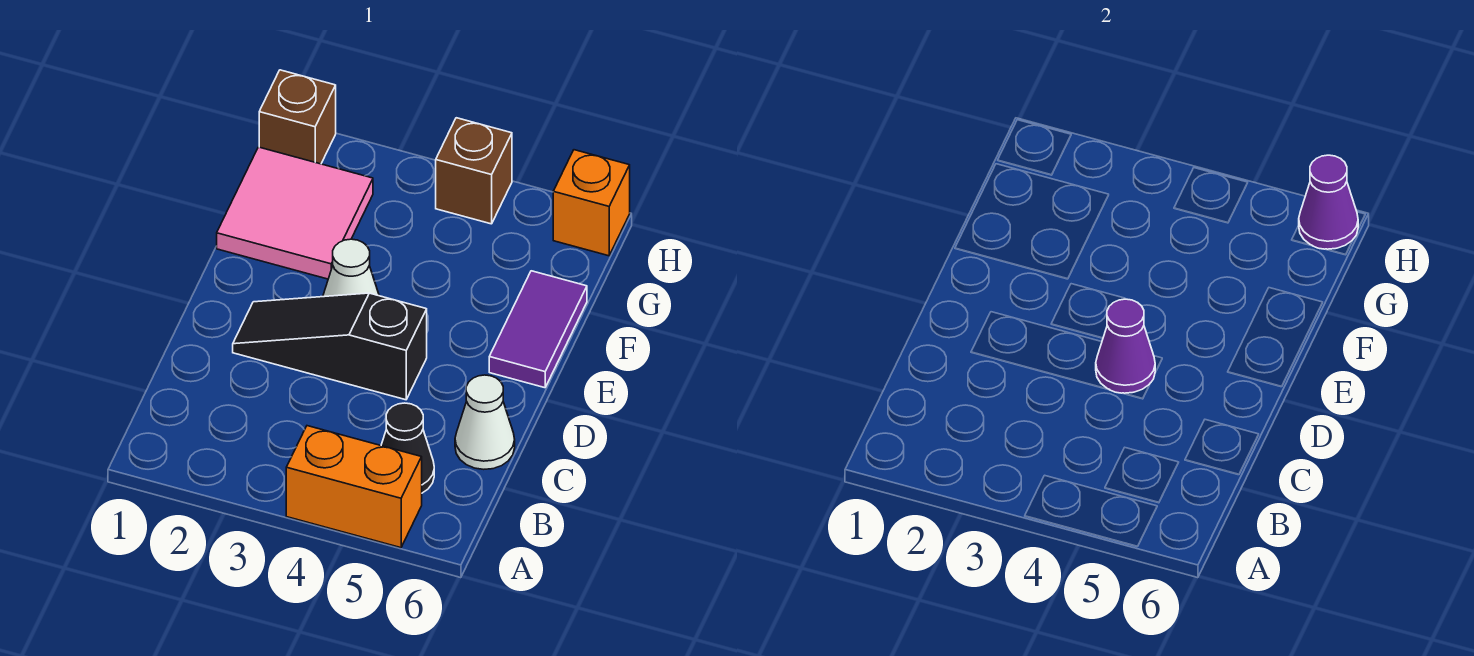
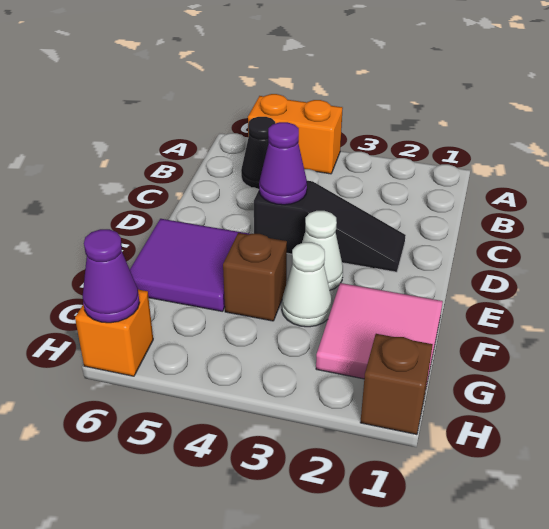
white 1x1 cone [455,375,515,469] -> white 1x1 cone moved to [282,242,332,327]
purple 1x2 tile [489,271,587,388] -> purple 2x2 tile [130,219,249,312]
brown 1x1 brick [436,118,512,224] -> brown 1x1 brick moved to [223,233,287,321]

